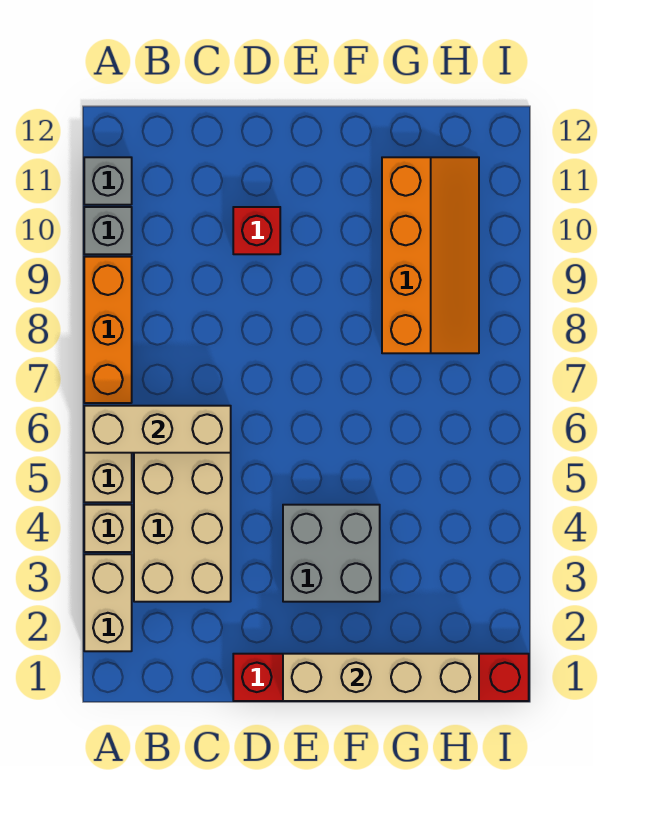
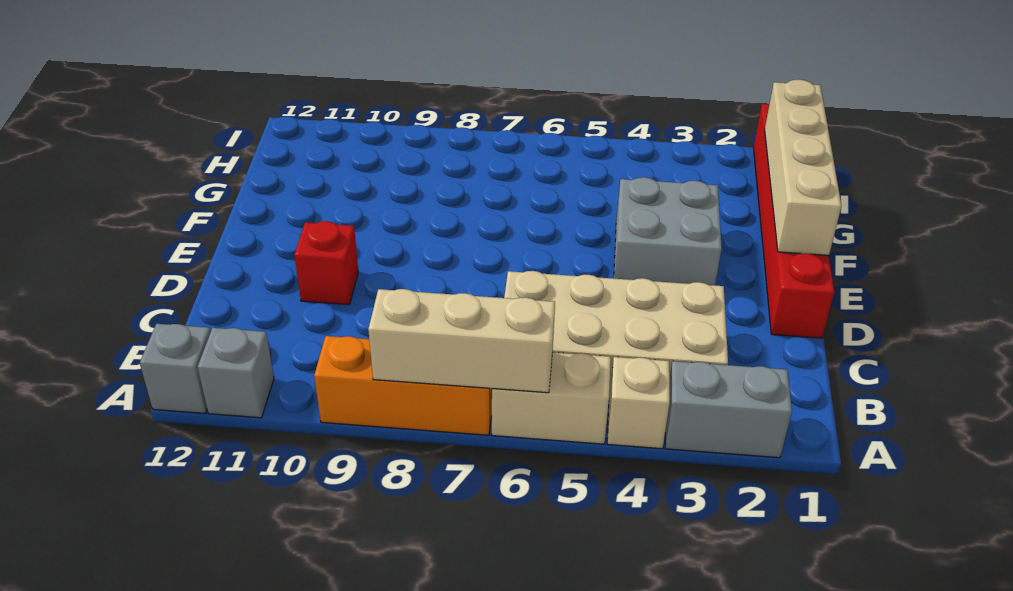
tan 1x2 brick [84,554,132,651] -> grey 1x2 brick [665,361,792,458]
tan 1x3 brick [84,406,231,453] -> tan 1x3 brick turned to [368,289,555,393]
grey 1x1 brick [84,207,132,254] -> grey 1x1 brick moved to [140,324,211,413]
orange 2x4 slope [382,157,479,353] -> none

